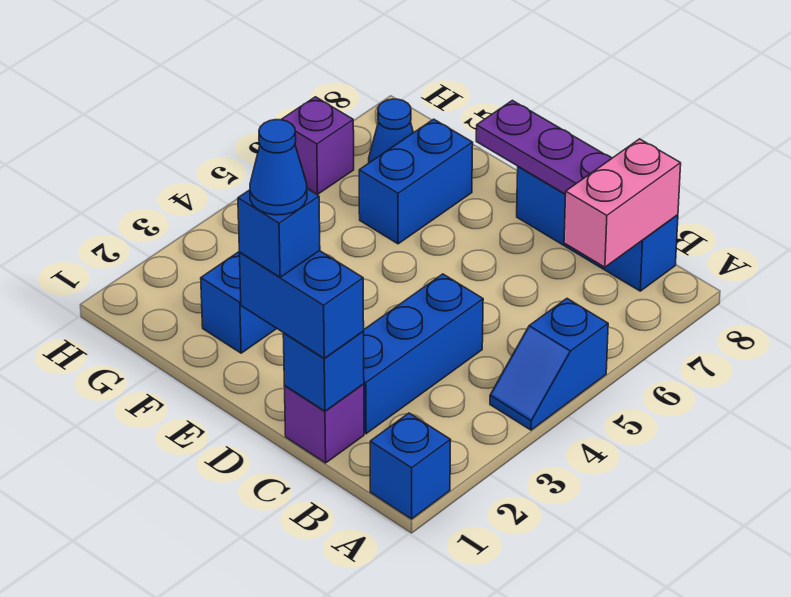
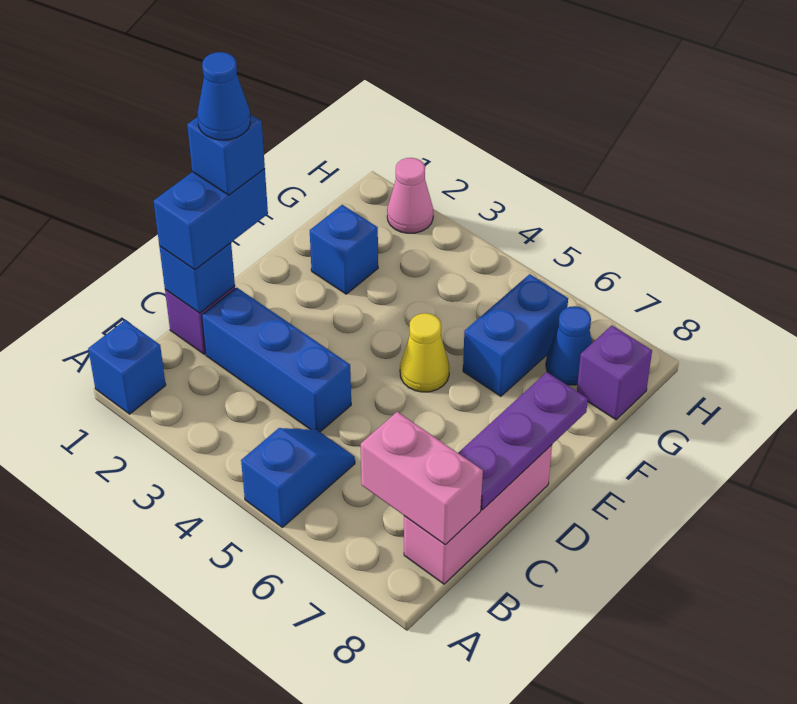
blue 1x2 slope [490,299,608,430] -> blue 1x2 slope turned to [241,428,355,527]
blue 1x3 brick [517,167,678,291] -> pink 1x3 brick [404,445,552,584]
none -> yellow 1x1 cone [400,313,449,392]
blue 1x2 brick [359,119,473,244] -> blue 1x2 brick turned to [463,274,568,396]
none -> pink 1x1 cone [387,158,433,233]
purple 1x1 brick [281,97,354,194] -> purple 1x1 brick moved to [577,325,652,420]

